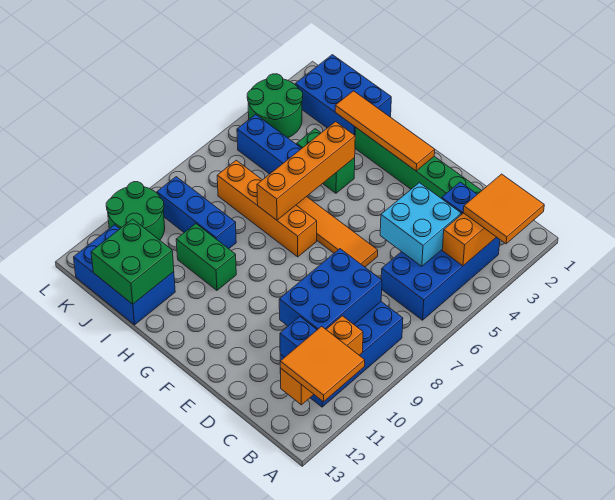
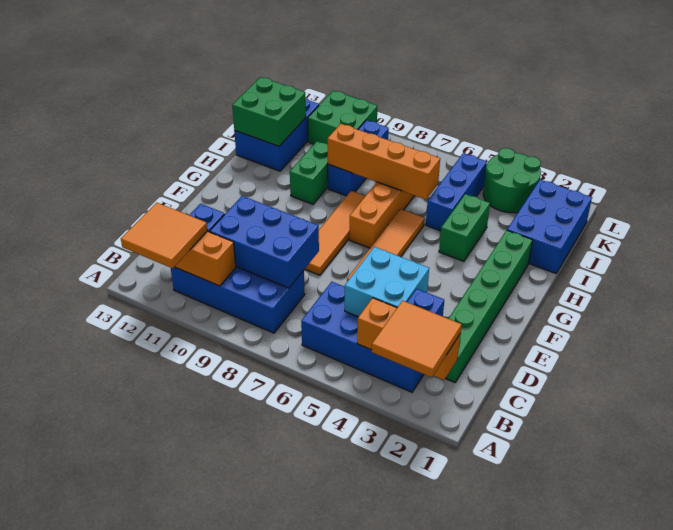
orange 1x4 tile [335,91,435,171] -> orange 1x4 tile moved to [305,191,365,275]
orange 1x4 brick [257,122,355,220] -> orange 1x4 brick moved to [328,124,440,199]
green 2x2 round brick [106,182,165,240] -> green 2x2 brick [308,91,377,144]

